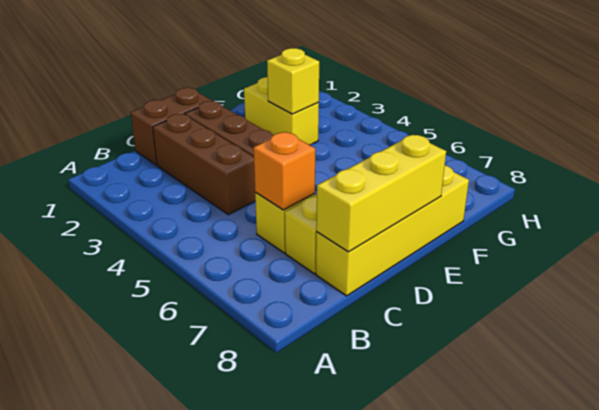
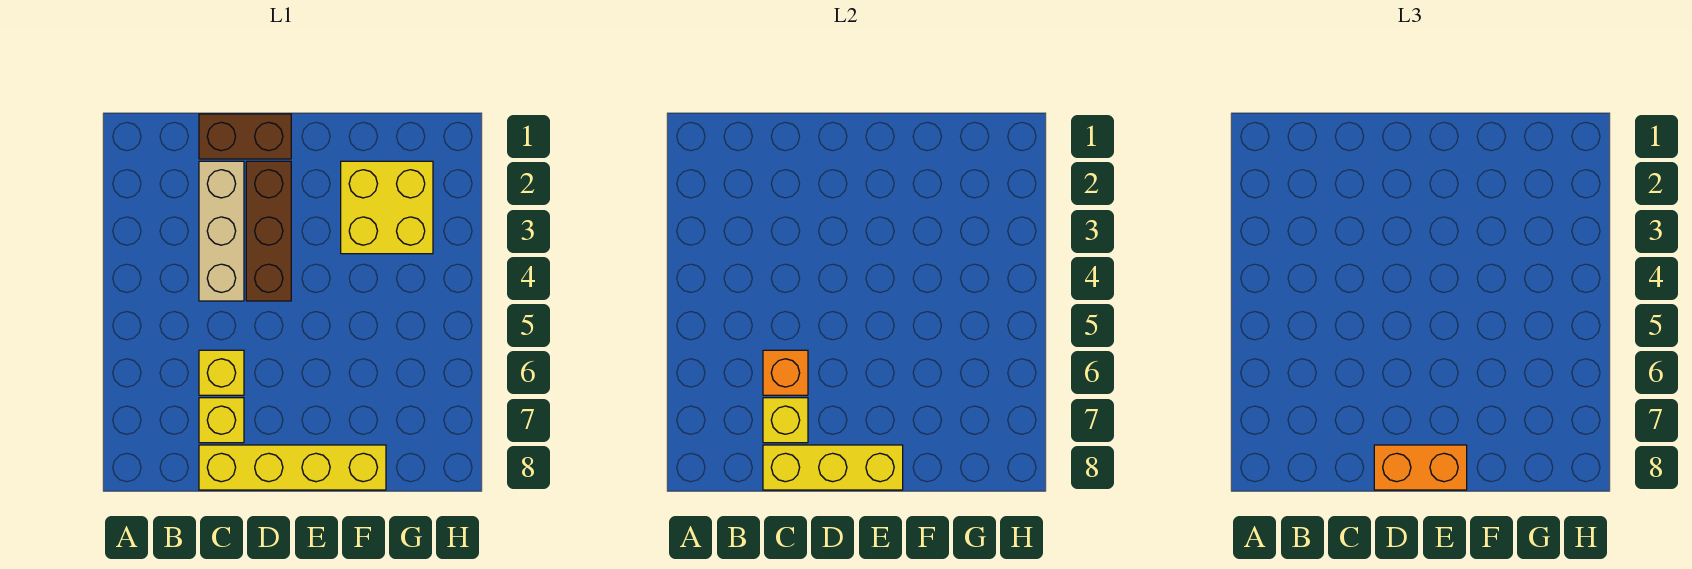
brown 1x3 brick [153,114,255,215] -> tan 1x3 brick [199,161,244,301]
none -> orange 1x2 brick [1374,445,1467,490]
yellow 1x2 brick [244,77,319,145] -> yellow 2x2 brick [341,161,433,254]
yellow 1x1 brick [267,48,319,114] -> yellow 1x1 brick moved to [763,398,808,443]

